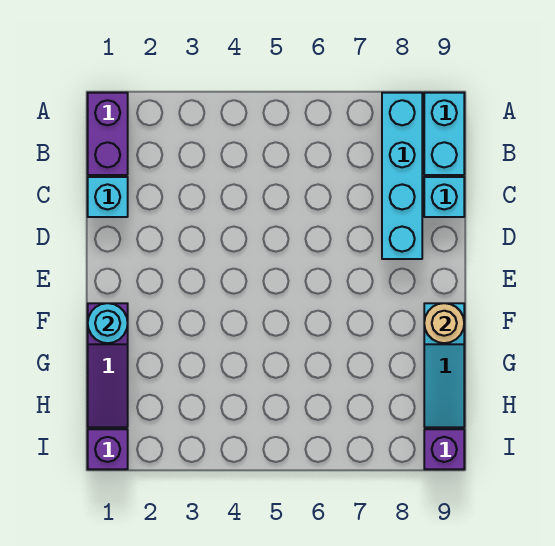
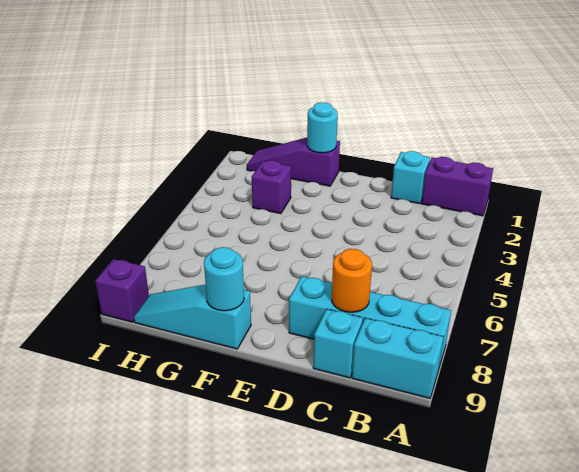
none -> orange 1x1 round brick [332,249,372,312]
tan 1x1 round brick [424,303,464,343] -> cyan 1x1 round brick [204,247,244,311]
purple 1x1 brick [88,429,128,469] -> purple 1x1 brick moved to [252,160,291,214]

